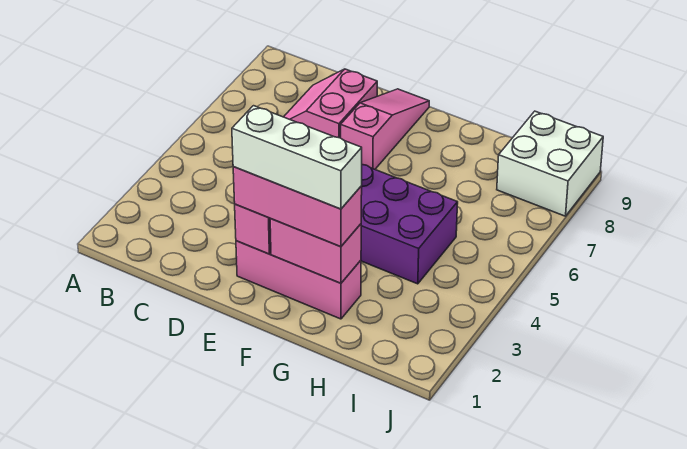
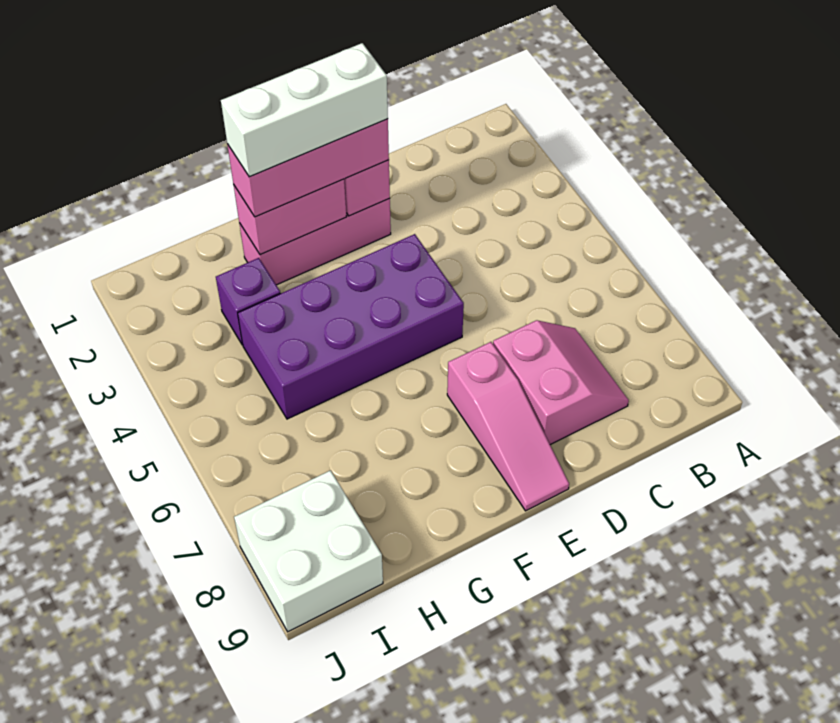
none -> purple 1x1 brick [216,258,281,345]

